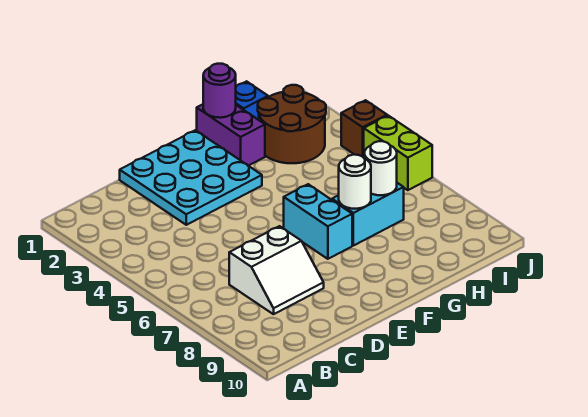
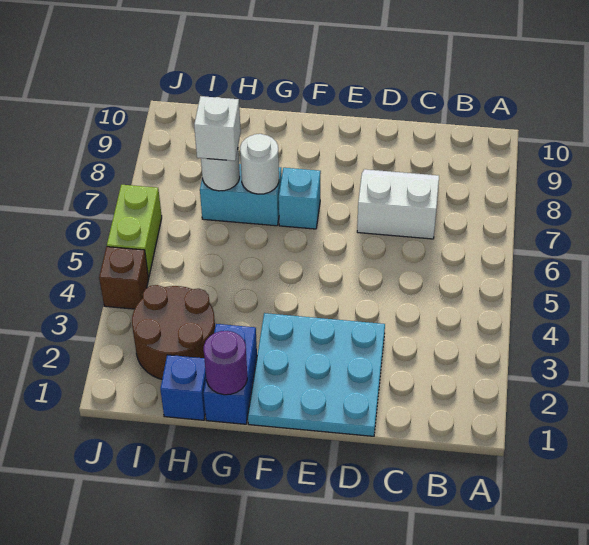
cyan 1x2 brick [284,184,352,259] -> cyan 1x1 brick [279,168,321,229]
purple 1x2 brick [197,104,265,166] -> blue 1x2 brick [203,324,257,424]
none -> white 1x1 brick [194,96,241,161]

